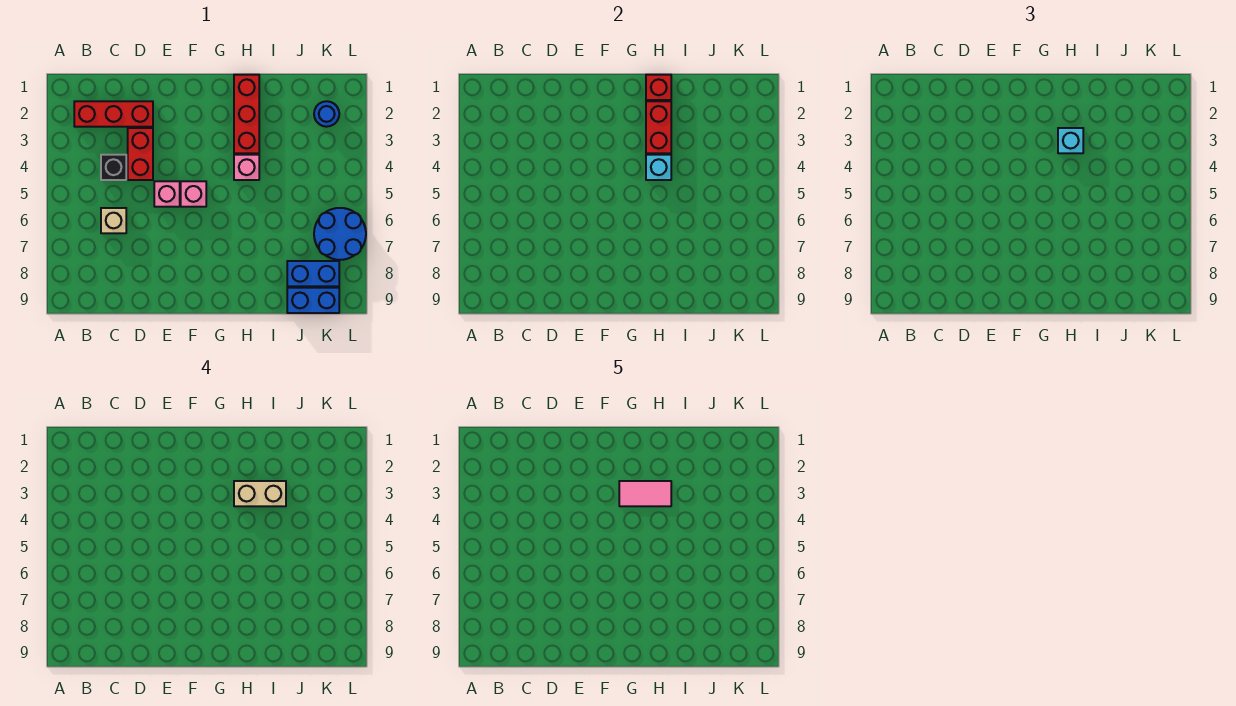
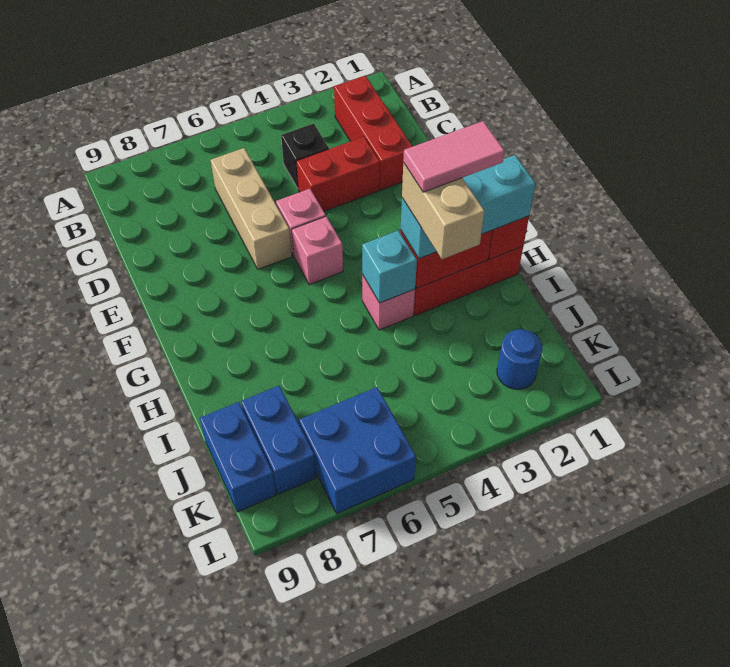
tan 1x1 brick [101,208,126,233] -> tan 1x3 brick [211,148,292,269]
pink 1x2 tile [619,481,671,506] -> pink 1x2 tile turned to [403,121,504,192]
cyan 1x1 brick [1058,128,1083,153] -> cyan 1x3 brick [401,155,535,259]
blue 2x2 round brick [314,208,366,260] -> blue 2x2 brick [299,387,416,513]

